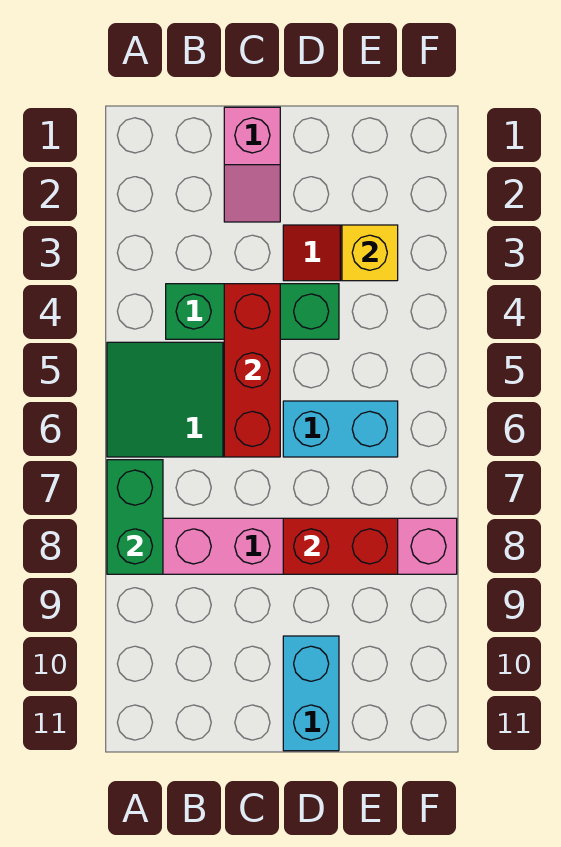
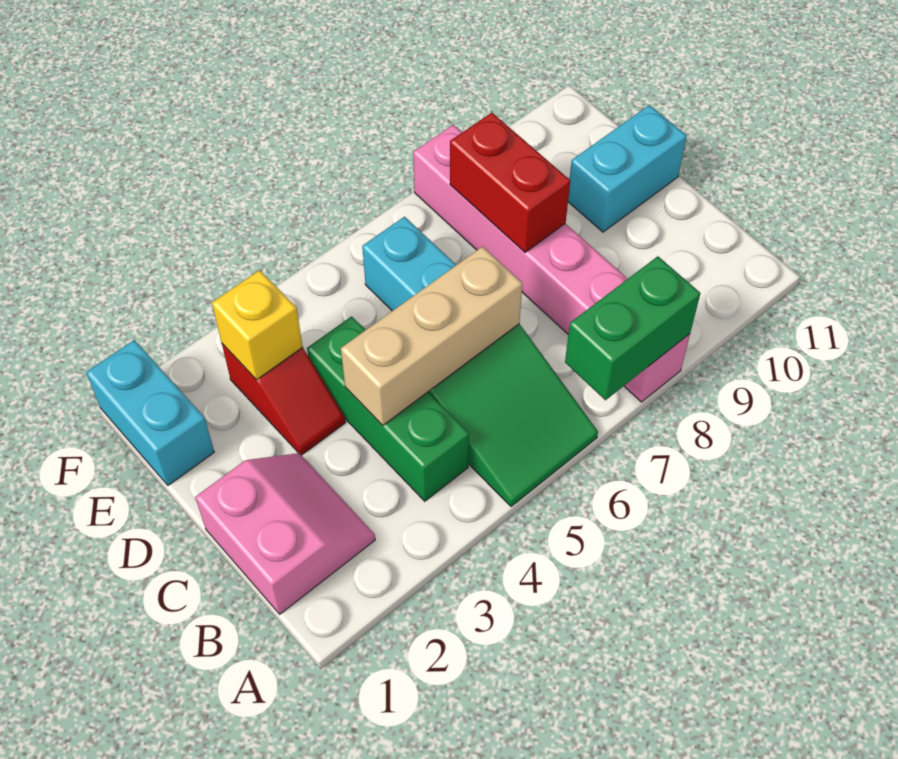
pink 1x2 slope [224,107,280,222] -> pink 2x2 slope [195,453,375,614]
red 1x3 brick [224,284,280,457] -> tan 1x3 brick [341,247,522,425]
none -> cyan 1x2 brick [86,340,214,485]

